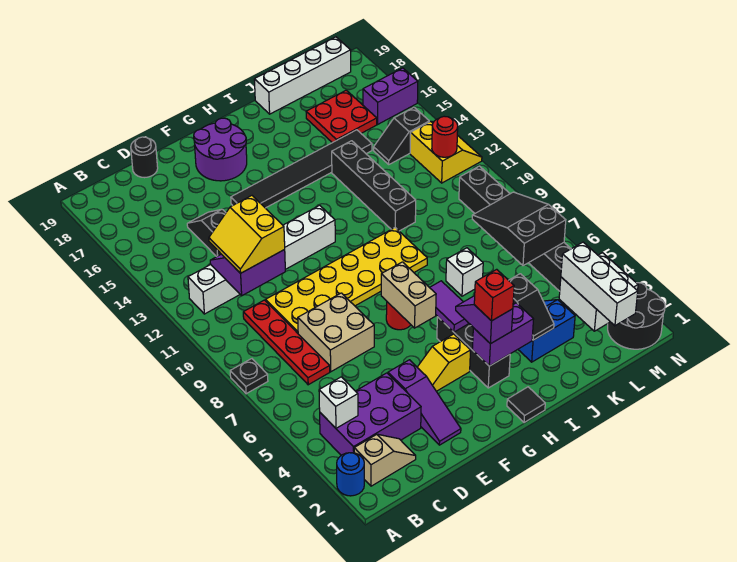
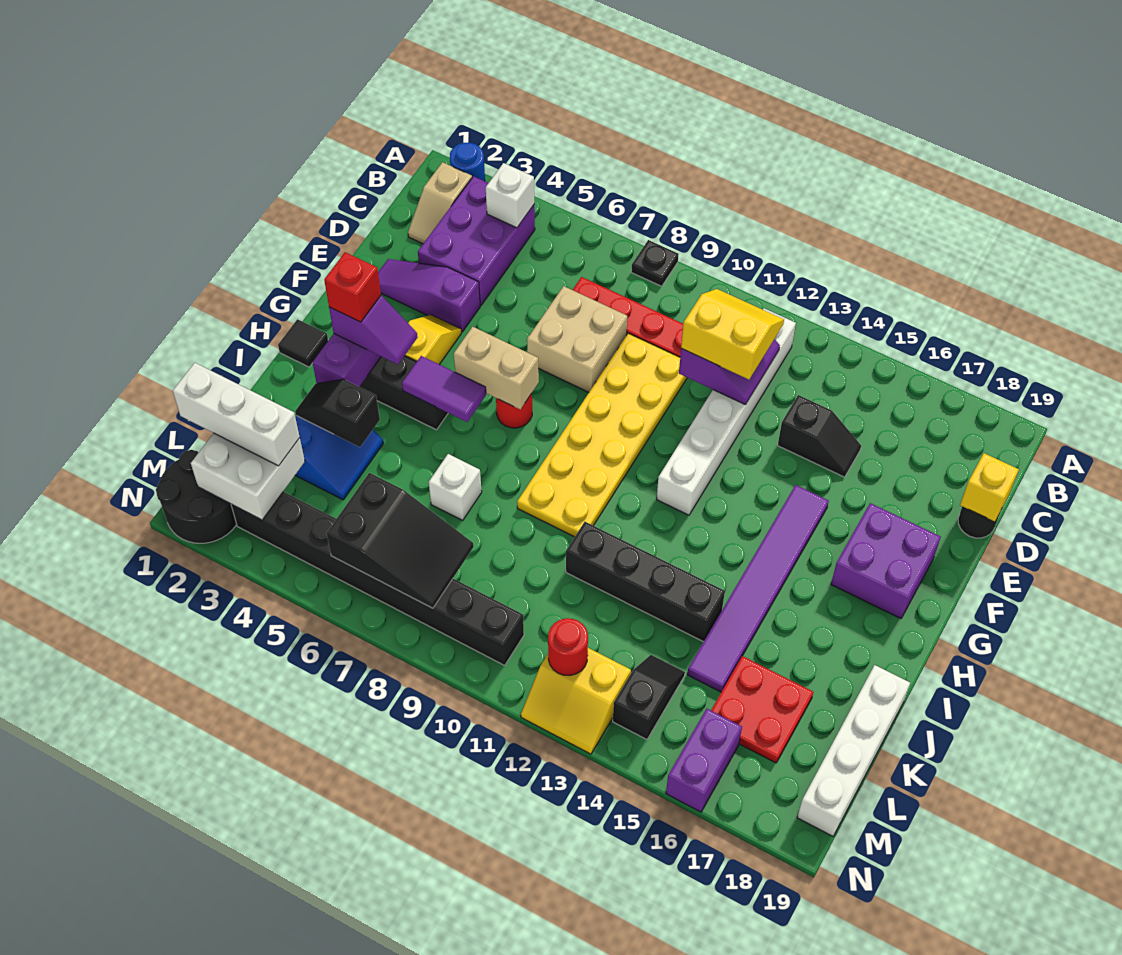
none -> yellow 1x1 brick [960,453,1019,521]
black 1x6 tile [231,130,372,208] -> purple 1x6 tile [687,485,829,692]
purple 2x2 round brick [194,118,247,181] -> purple 2x2 brick [831,503,941,618]

